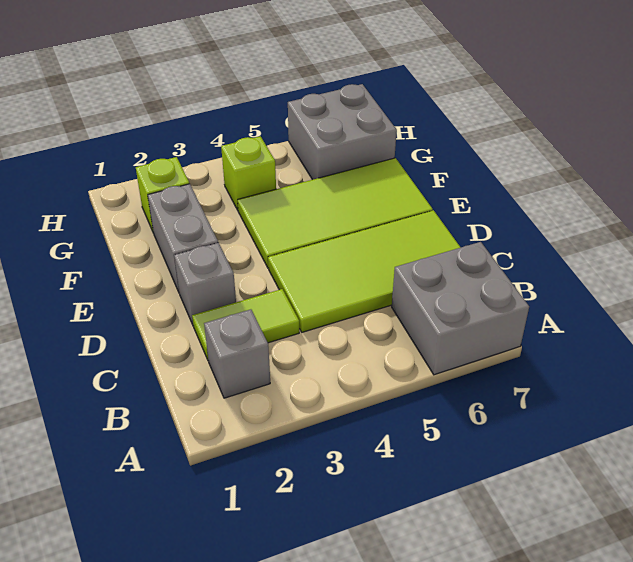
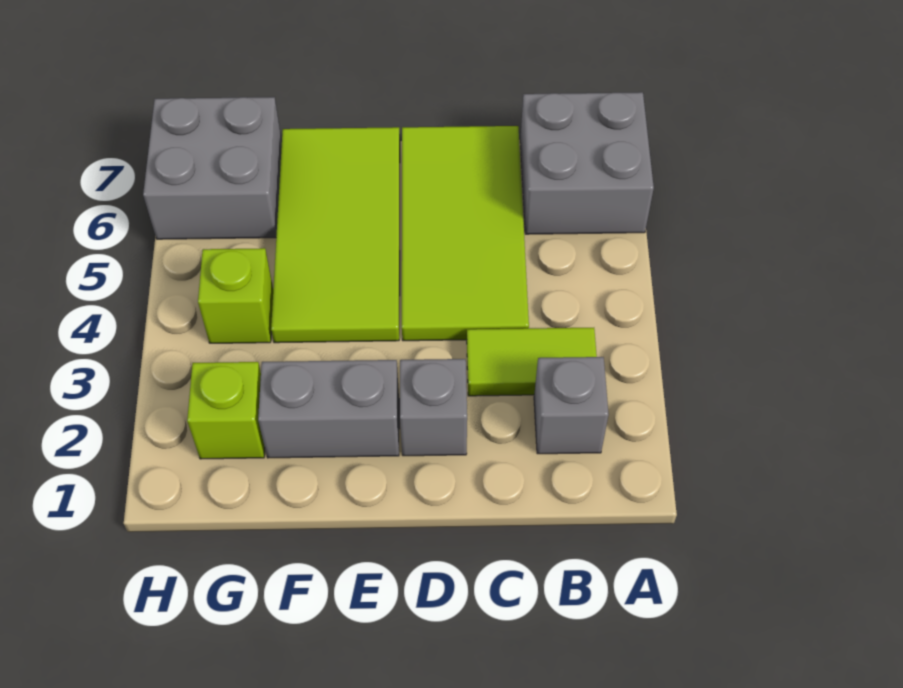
lime 1x2 tile [192,289,299,361] -> lime 1x2 tile turned to [467,328,597,396]

